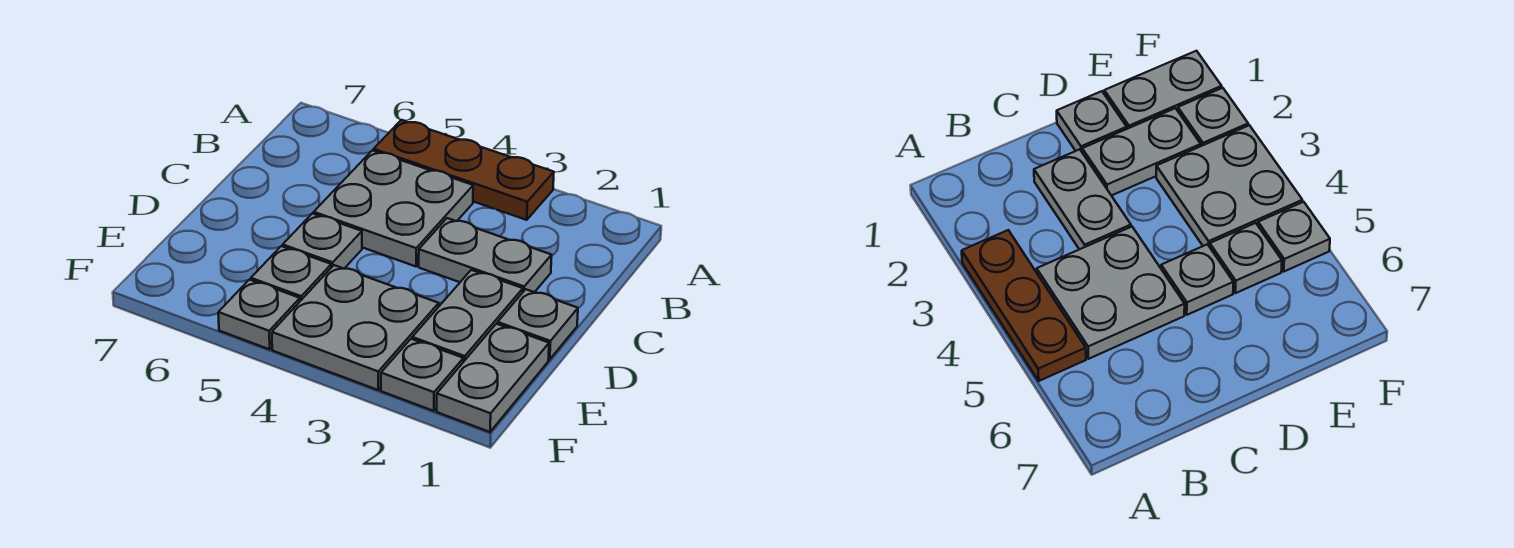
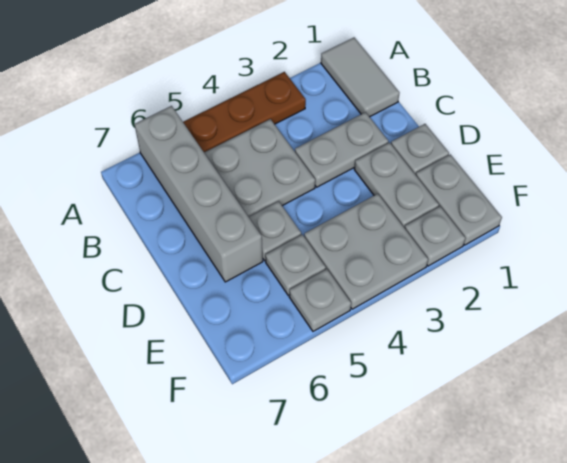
none -> grey 1x2 tile [321,38,399,117]
none -> grey 1x4 brick [135,106,263,282]

